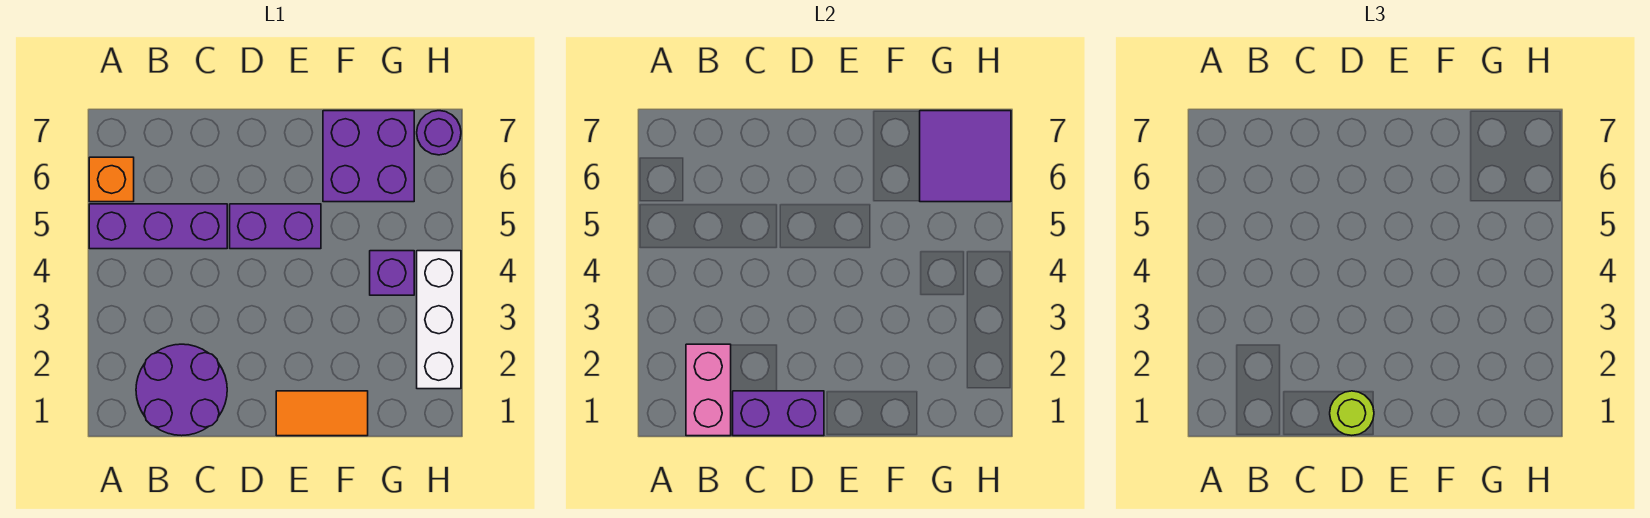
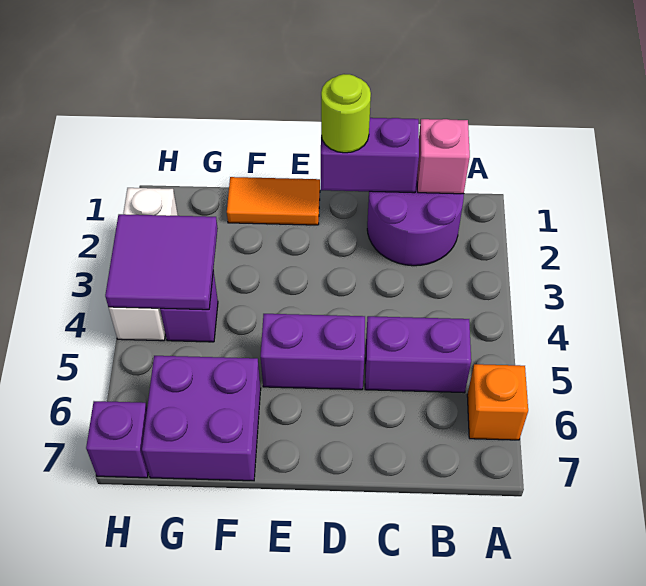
purple 1x3 brick [89,204,227,249] -> purple 1x2 brick [365,316,471,393]
pink 1x2 brick [686,344,731,436] -> pink 1x1 brick [417,119,470,194]
purple 2x2 tile [920,111,1011,202] -> purple 2x2 tile moved to [105,214,218,310]
purple 1x1 round brick [417,111,461,155] -> purple 1x1 brick [86,401,148,478]

